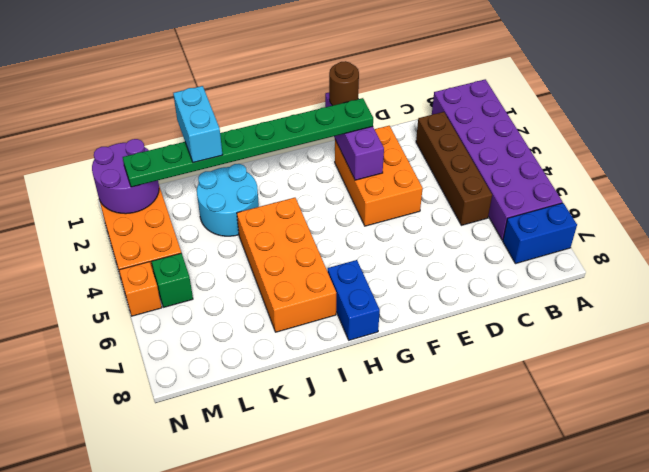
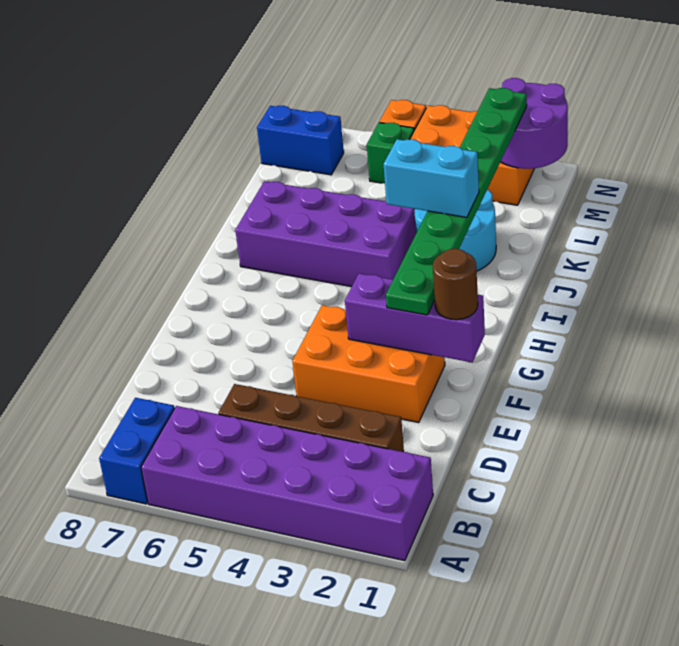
blue 1x2 brick [328,260,380,340] -> blue 1x2 brick moved to [257,106,344,175]
orange 2x4 brick [237,198,336,332] -> purple 2x4 brick [235,181,416,287]
cyan 1x2 brick [173,86,222,163] -> cyan 1x2 brick moved to [384,139,479,217]

